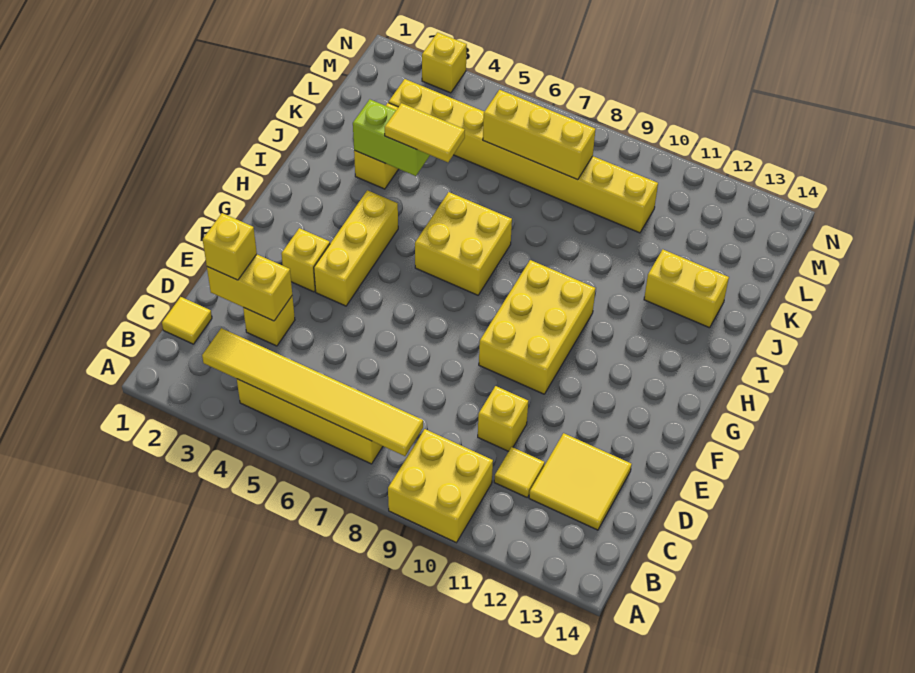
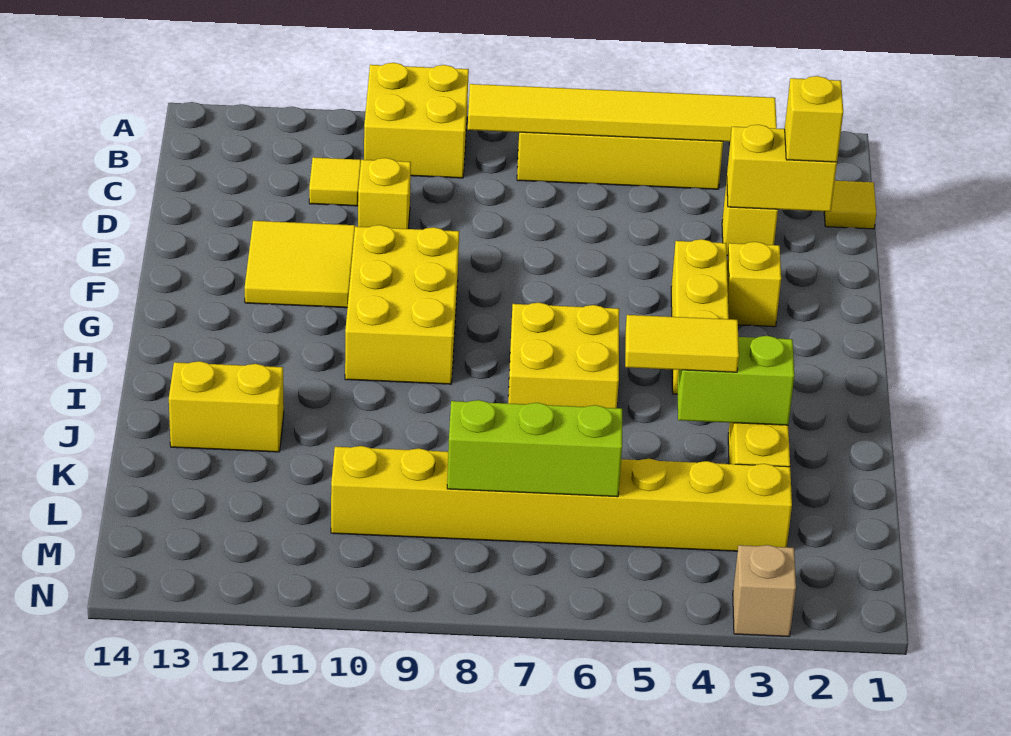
yellow 2x2 tile [529,433,632,530] -> yellow 2x2 tile moved to [245,221,355,308]
yellow 1x3 brick [483,90,596,180] -> lime 1x3 brick [447,400,622,497]
yellow 1x1 brick [422,32,467,93] -> tan 1x1 brick [733,545,796,637]

